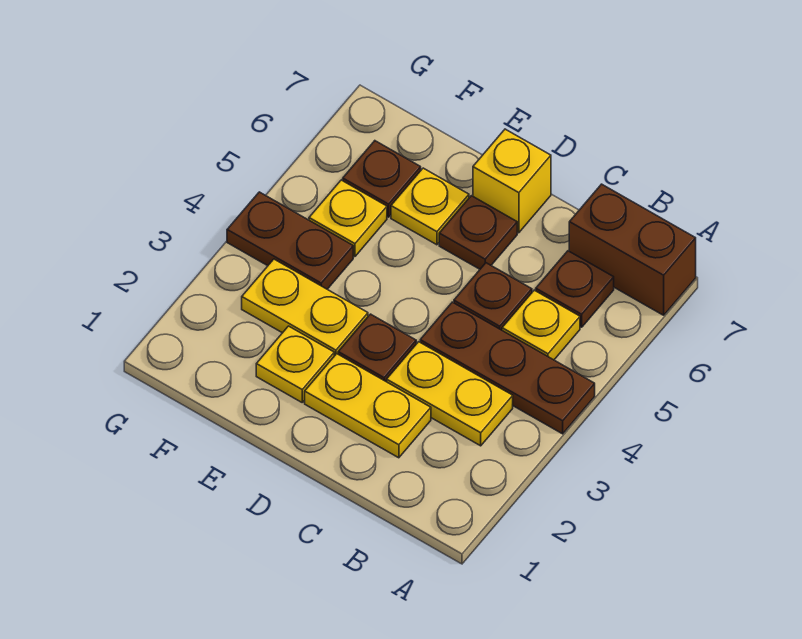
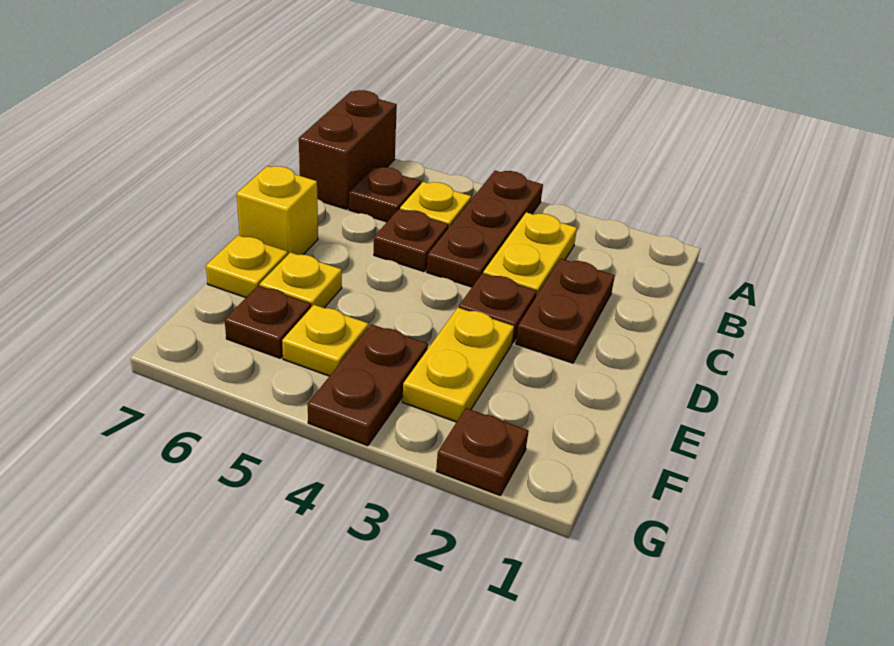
yellow 1x2 plate [305,354,431,458] -> brown 1x2 plate [516,259,615,363]
brown 1x1 plate [439,196,517,269] -> brown 1x1 plate moved to [436,408,529,495]
yellow 1x1 plate [256,326,334,402] -> yellow 1x1 plate moved to [206,235,288,298]

